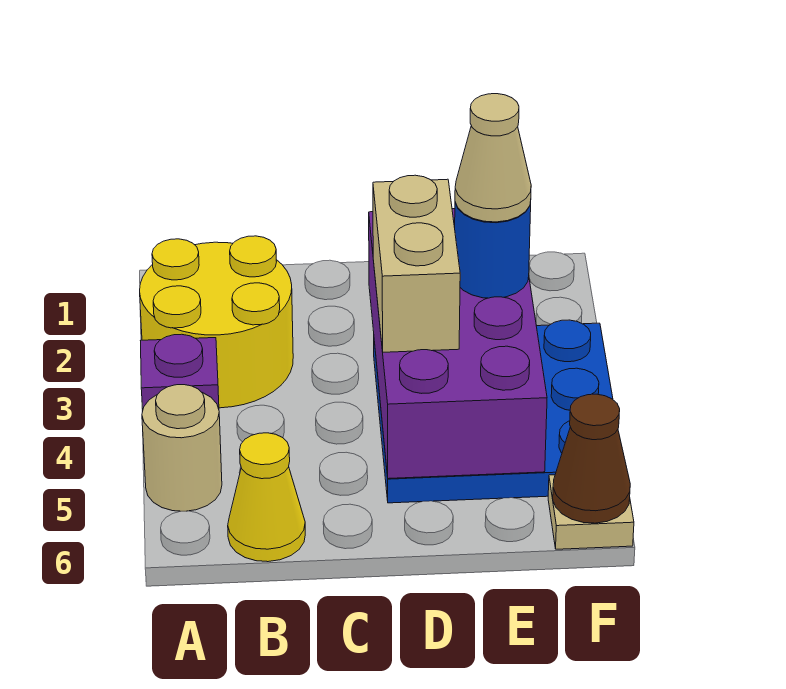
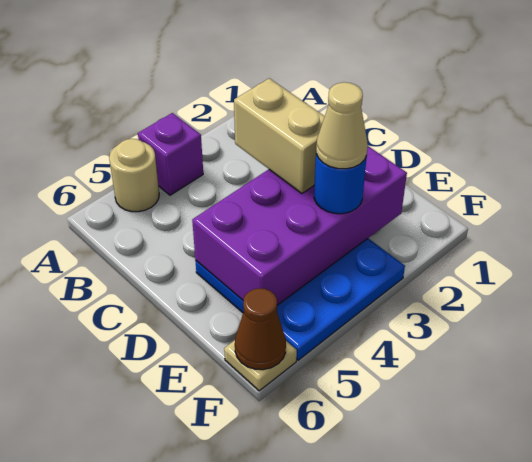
yellow 2x2 round brick [140,236,293,408] -> none
yellow 1x1 cone [228,433,305,562] -> none
tan 1x2 brick [373,175,460,352] -> tan 1x2 brick turned to [234,78,325,194]

